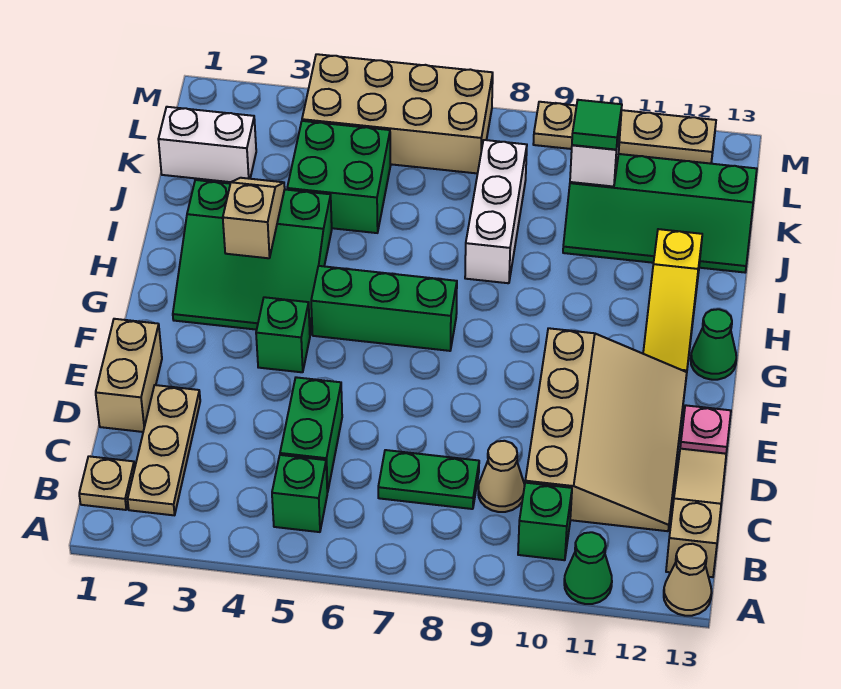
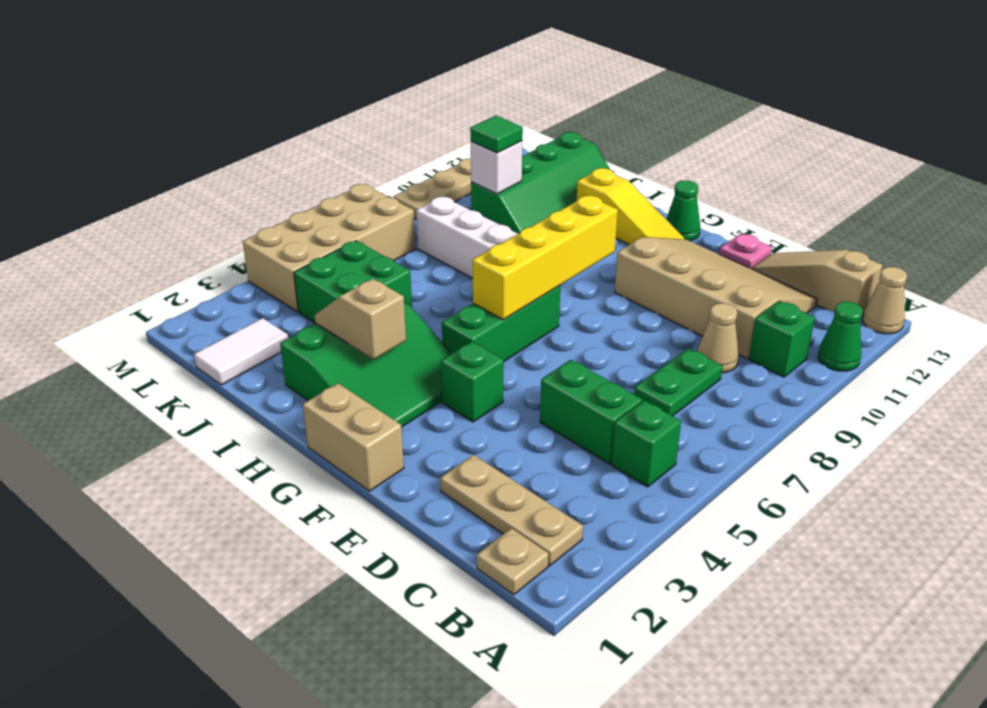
tan 1x2 brick [96,319,162,432] -> tan 1x2 brick moved to [303,383,404,491]
none -> yellow 1x4 brick [472,196,618,320]
white 1x2 brick [158,107,256,182] -> white 1x2 tile [194,318,288,385]

